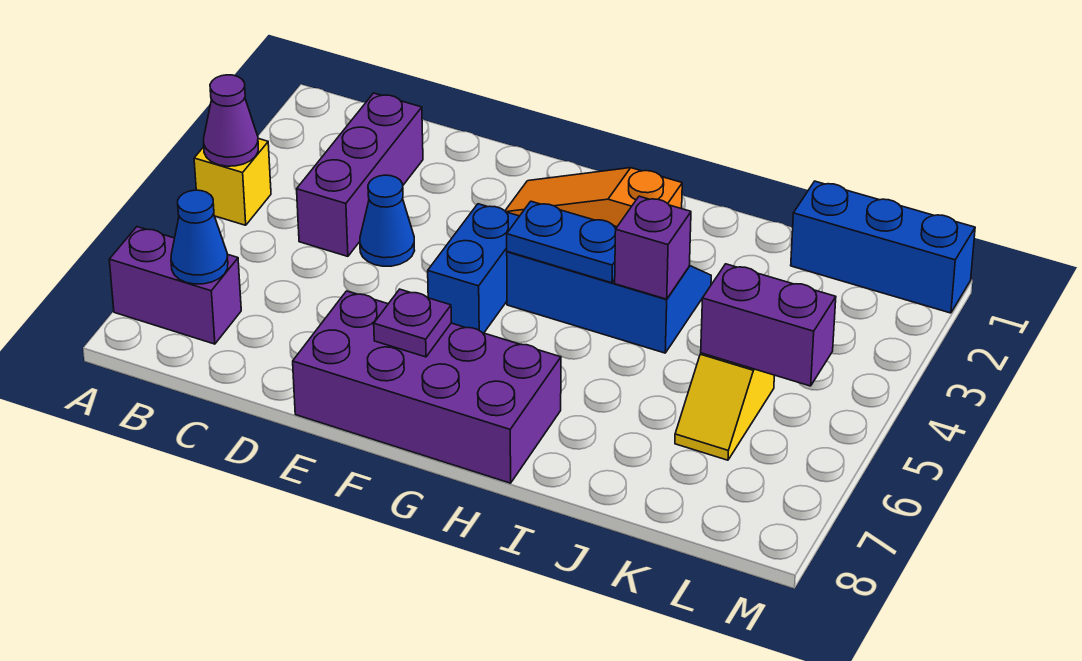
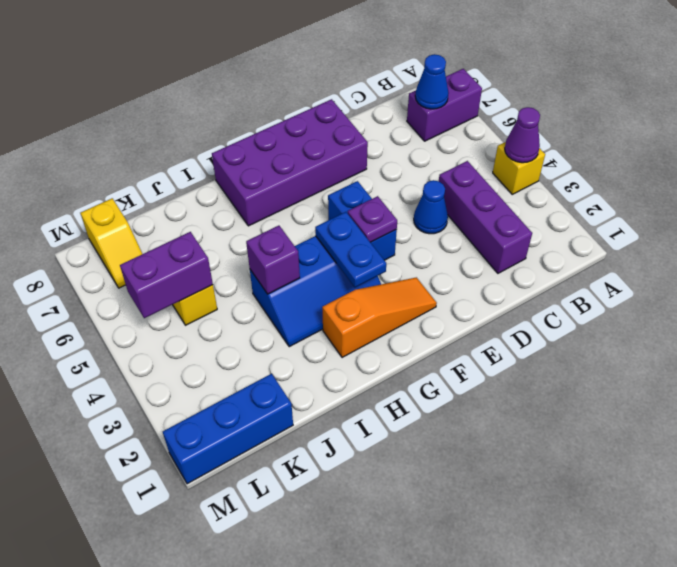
purple 1x1 plate [374,289,451,357] -> purple 1x1 plate moved to [348,196,397,242]
blue 1x2 plate [507,201,617,283] -> blue 1x2 plate turned to [315,212,386,287]
none -> yellow 1x2 slope [80,198,142,288]

